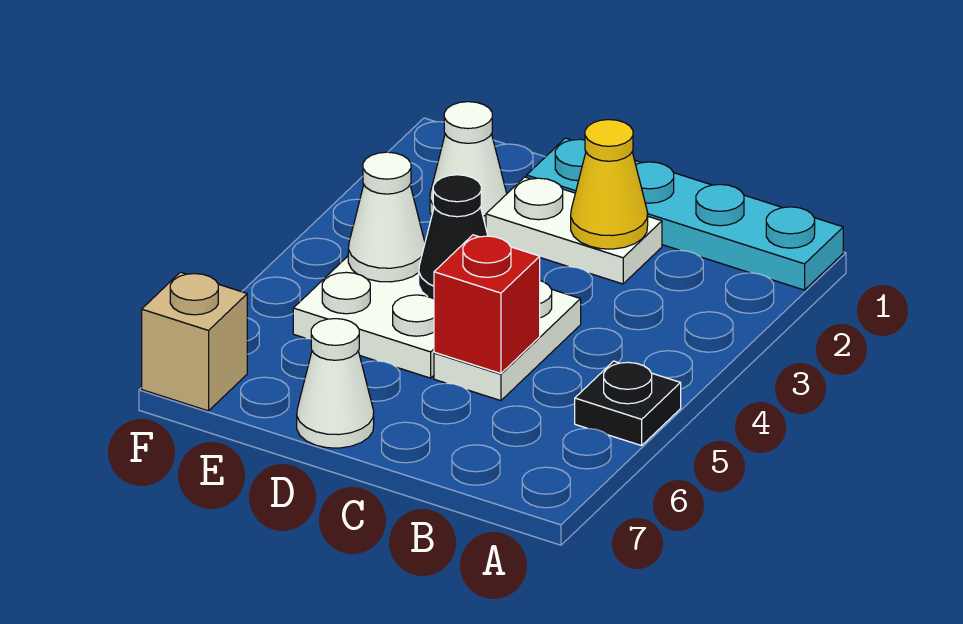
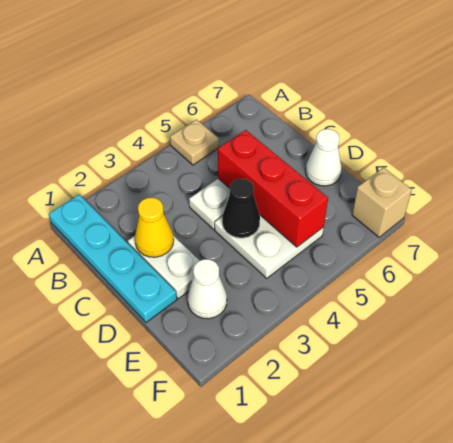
black 1x1 plate [575,361,681,446] -> tan 1x1 plate [170,119,219,165]
red 1x1 brick [434,235,540,373] -> red 1x3 brick [218,130,328,247]
white 1x1 cone [348,152,425,282] -> none

